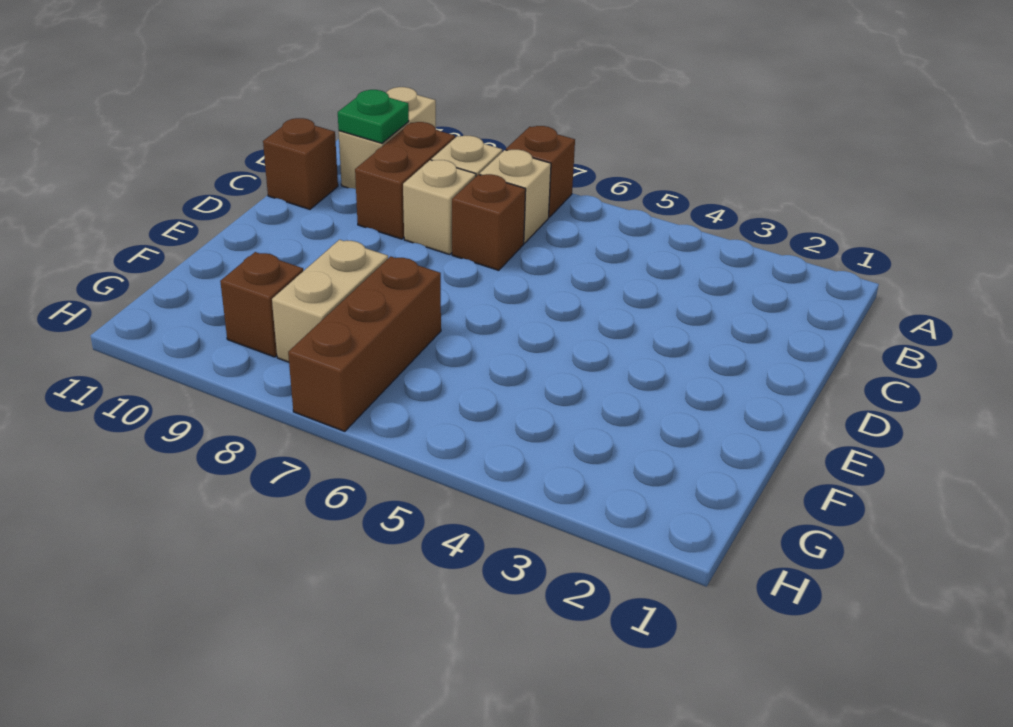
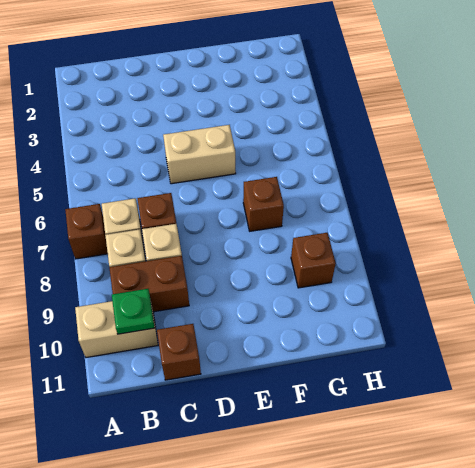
brown 1x3 brick [288,256,441,431] -> brown 1x1 brick [243,177,284,231]
tan 1x2 brick [272,240,388,362] -> tan 1x2 brick moved to [163,125,236,184]

